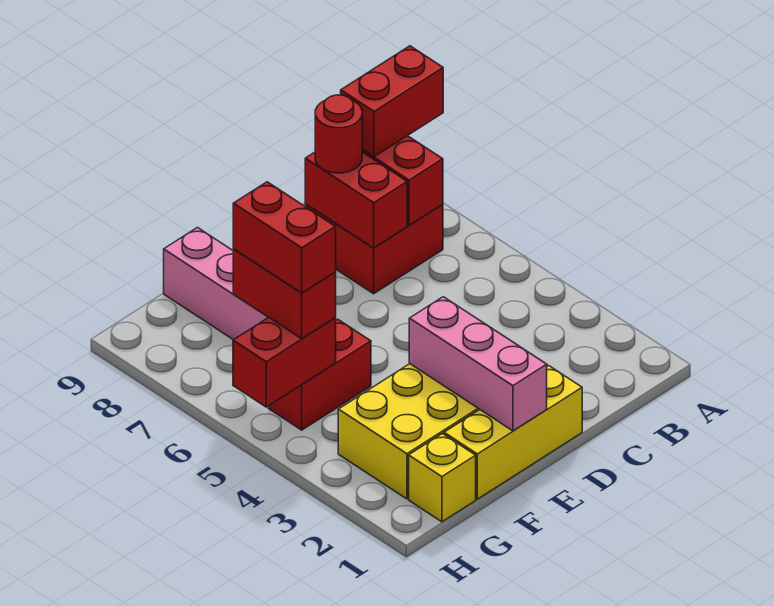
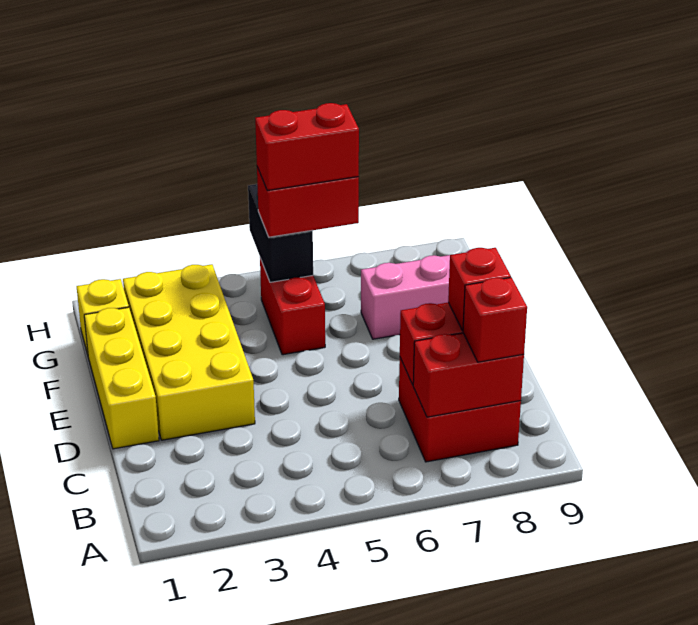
red 1x2 brick [341,46,443,157] -> red 1x1 brick [463,277,527,362]
red 1x1 round brick [315,95,362,173] -> red 1x1 brick [448,248,511,331]
pink 1x3 brick [409,297,547,431] -> none
red 1x2 brick [233,317,336,407] -> black 1x2 brick [248,184,313,282]

